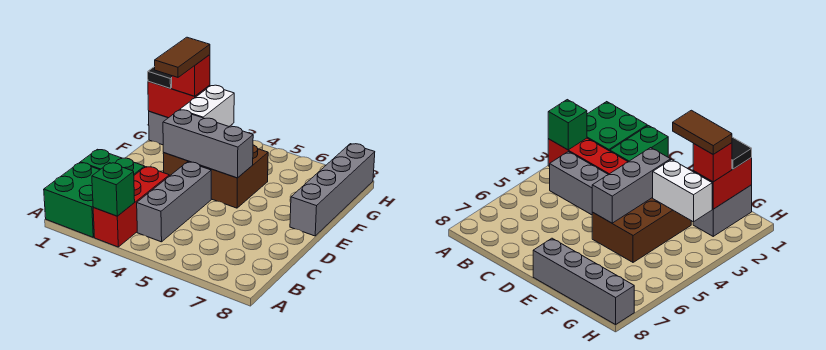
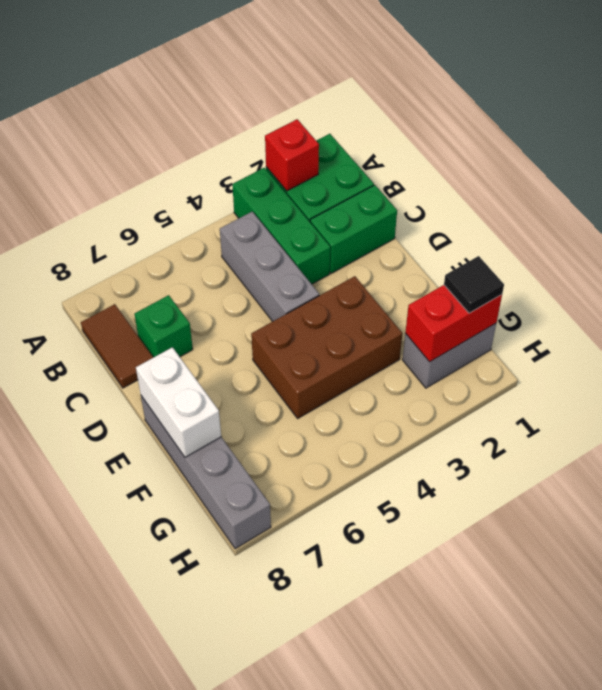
red 1x3 brick [93,167,169,247] -> green 1x3 brick [232,168,330,284]
green 1x1 brick [92,163,135,216] -> green 1x1 brick moved to [134,295,193,357]
grey 1x3 brick [163,110,253,178] -> none
brown 1x2 tile [155,37,210,77] -> brown 1x2 tile moved to [81,304,153,388]
white 1x2 brick [180,85,234,126] -> white 1x2 brick moved to [136,347,221,457]
red 1x1 brick [172,55,210,96] -> red 1x1 brick moved to [265,119,319,191]

